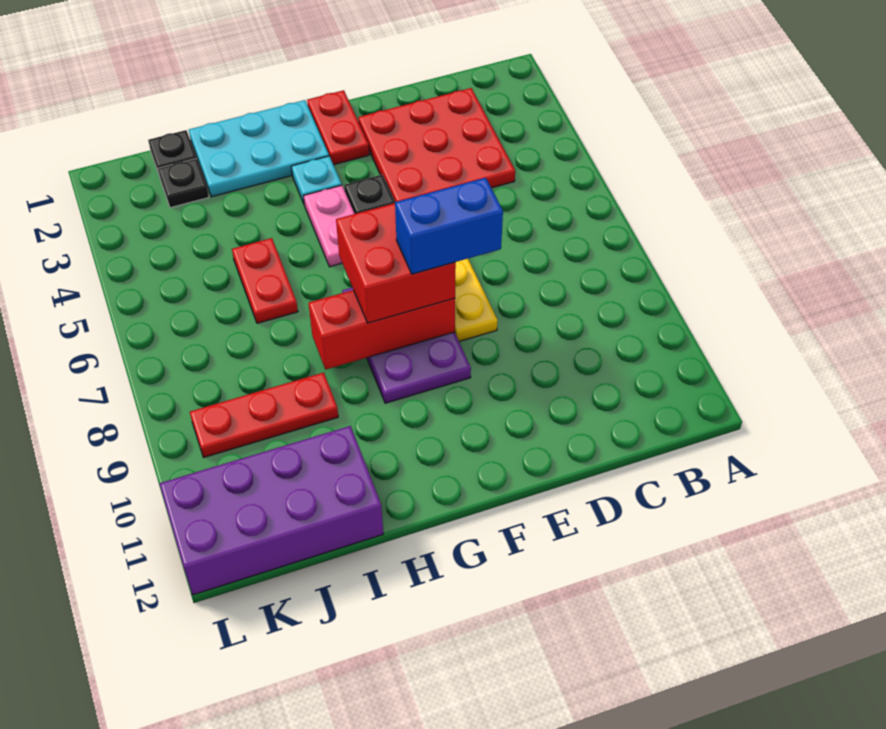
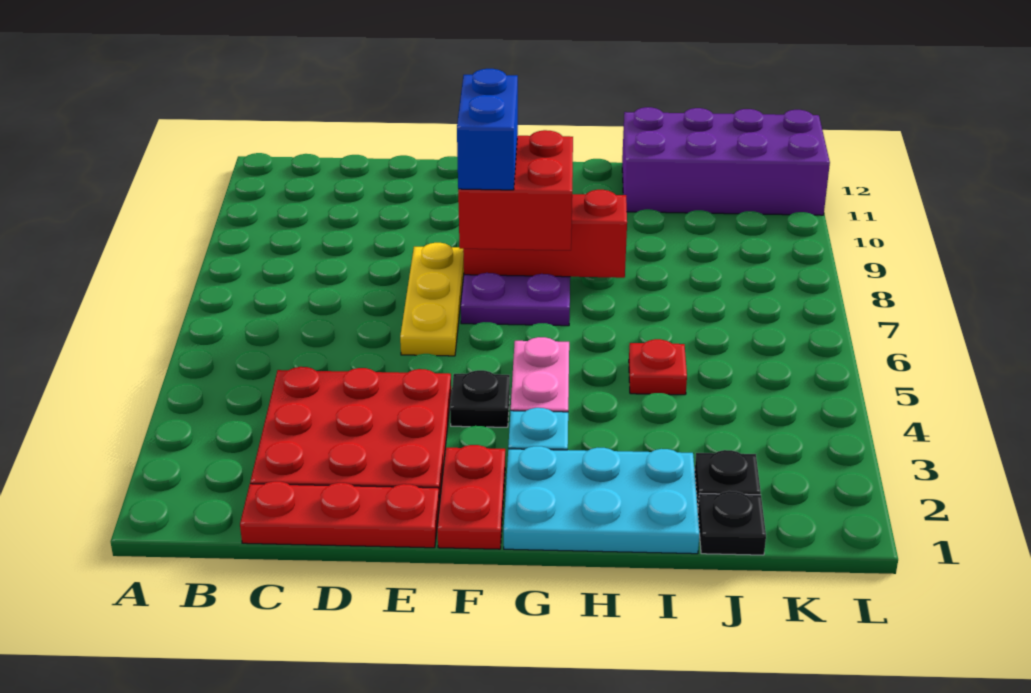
blue 1x2 brick [395,178,503,274] -> blue 1x2 brick turned to [457,69,518,190]
red 1x2 plate [232,238,298,323] -> red 1x1 plate [629,339,687,395]
red 1x3 plate [190,373,338,457] -> red 1x3 plate moved to [240,481,439,548]

